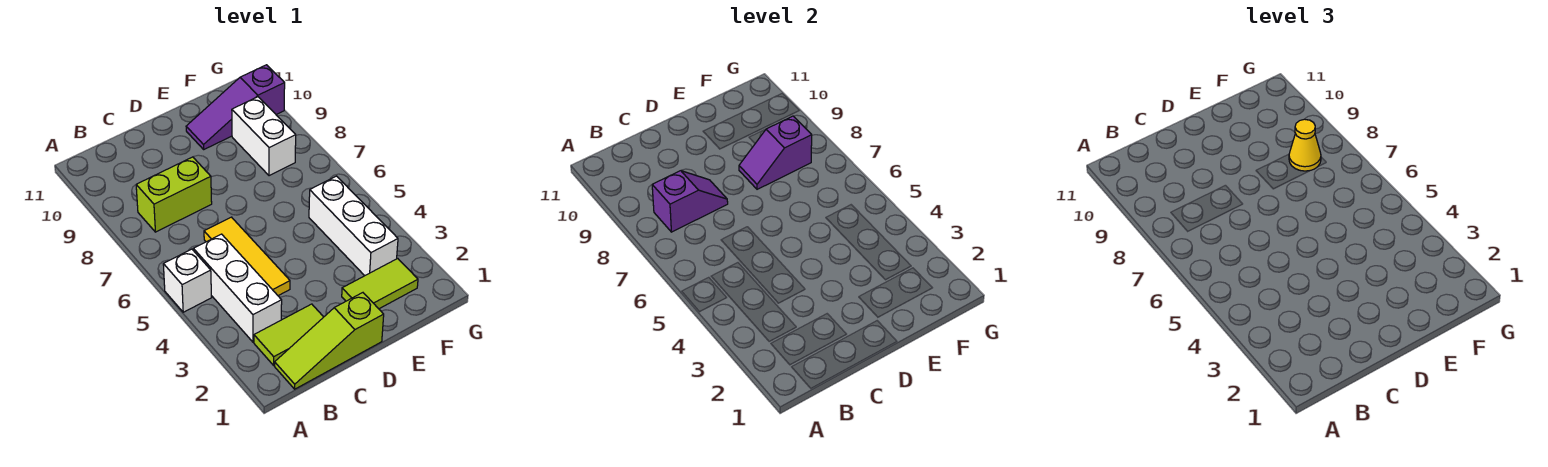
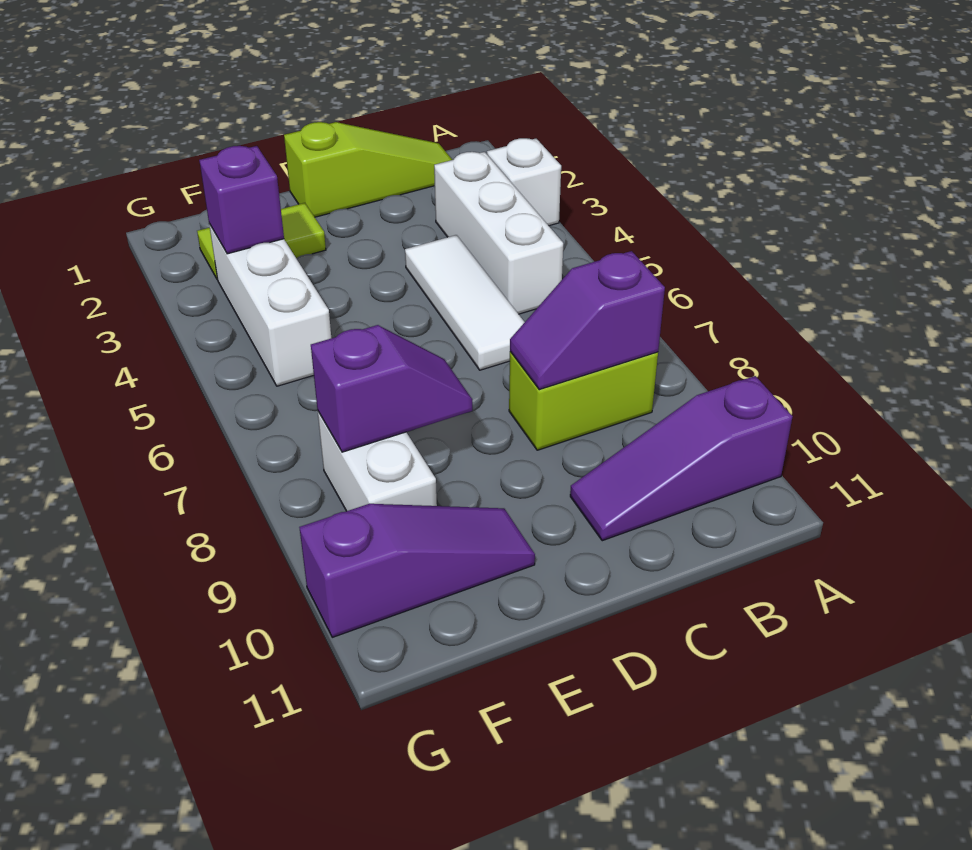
white 1x1 brick [163,249,211,312] -> white 1x1 brick moved to [487,138,561,226]
none -> purple 1x3 slope [570,376,793,541]
lime 1x2 tile [254,304,323,365] -> none
yellow 1x3 tile [204,217,290,296] -> white 1x3 tile [405,235,525,370]
none -> purple 1x1 brick [199,146,284,254]
yellow 1x1 cone [1289,119,1321,171] -> none

